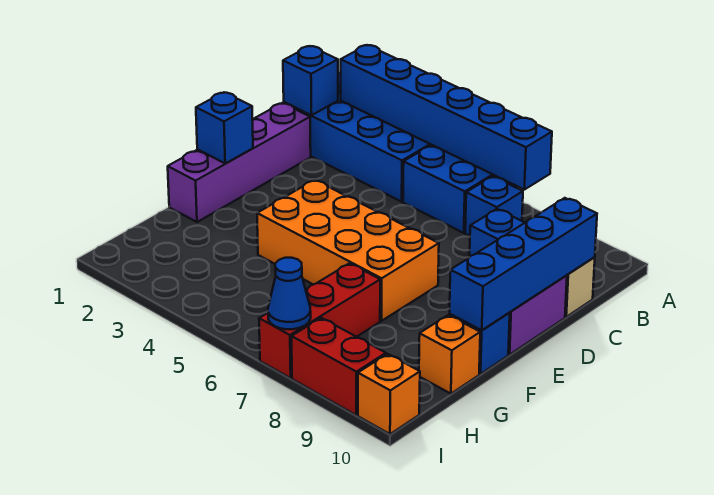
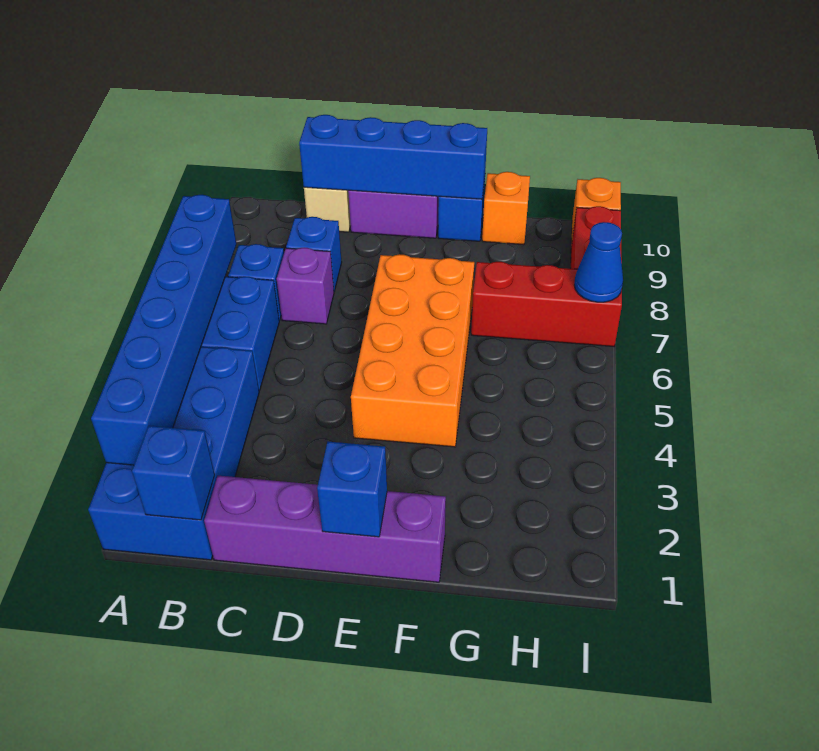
none -> purple 1x1 brick [277,248,334,324]

